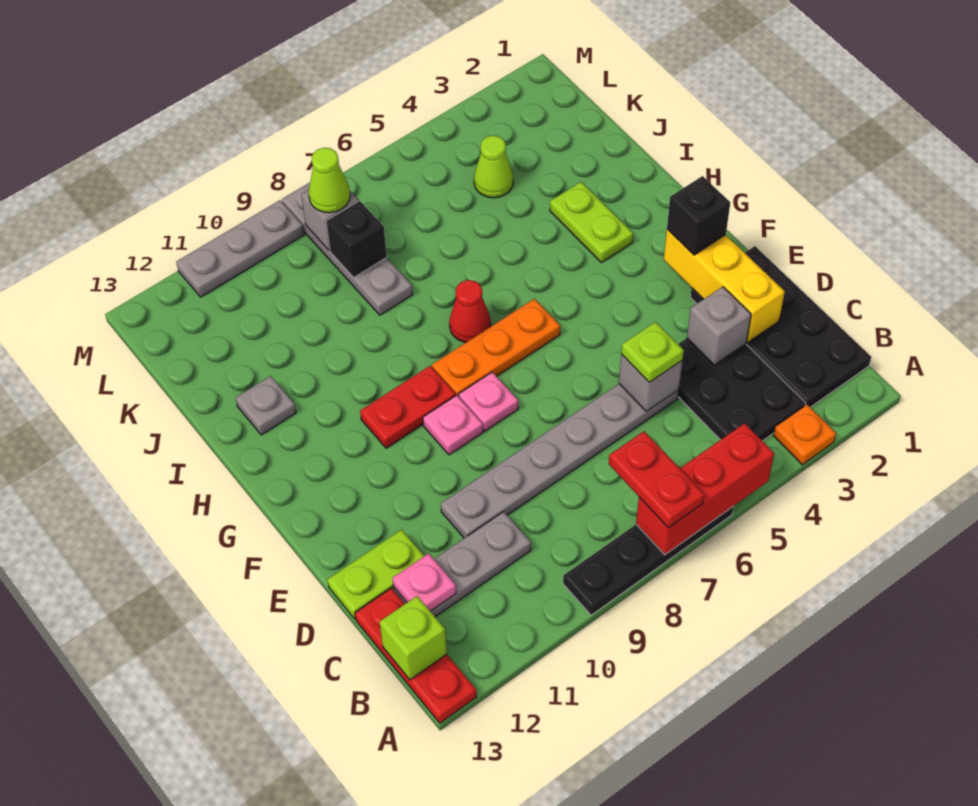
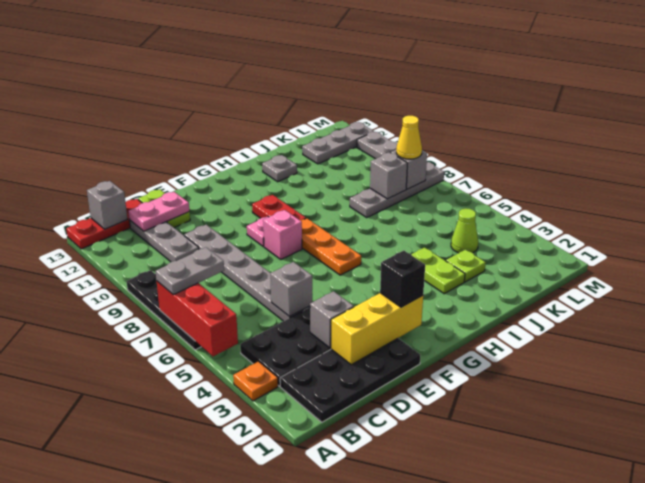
red 1x2 plate [609,431,704,528] -> grey 1x2 plate [156,247,224,295]
lime 1x1 brick [380,596,447,680] -> grey 1x1 brick [87,181,127,229]
pink 1x1 plate [392,553,456,611] -> pink 1x2 plate [128,192,189,231]
lime 1x1 plate [621,322,684,382] -> lime 1x1 plate moved to [446,249,486,282]
pink 1x1 plate [459,372,518,431] -> pink 1x1 brick [263,210,302,259]
lime 1x2 plate [550,182,633,263] -> lime 1x2 plate turned to [411,248,465,294]
red 1x1 cone [449,280,491,342] -> none
black 1x1 brick [326,201,387,278] -> grey 1x1 brick [370,153,407,199]
none -> grey 1x3 plate [302,122,374,164]
lime 1x1 cone [308,148,350,213] -> yellow 1x1 cone [396,116,422,159]

